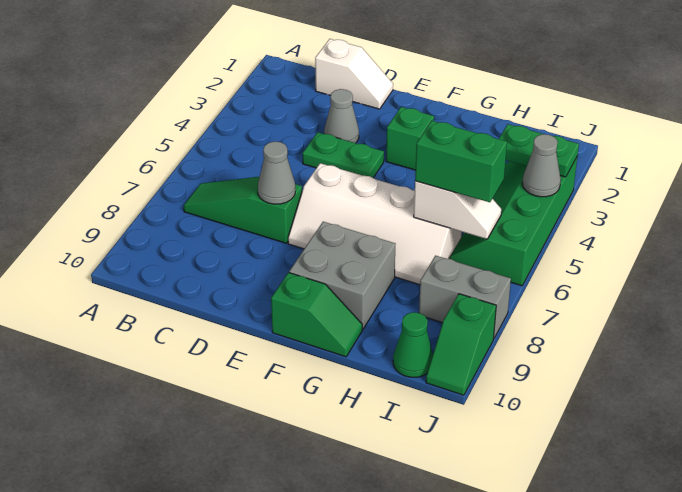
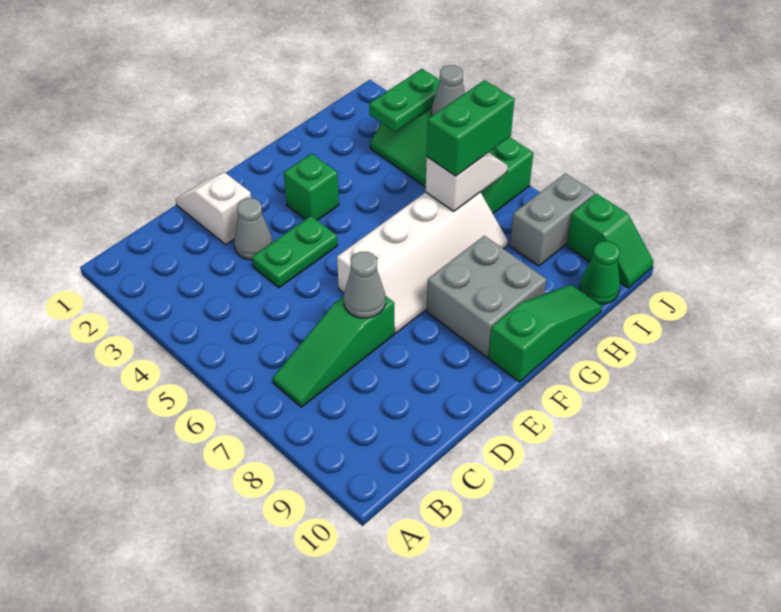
white 1x2 slope [315,39,393,109] -> white 1x2 slope turned to [176,173,251,245]
green 1x2 slope [271,273,362,357] -> green 1x3 slope [489,284,602,382]

